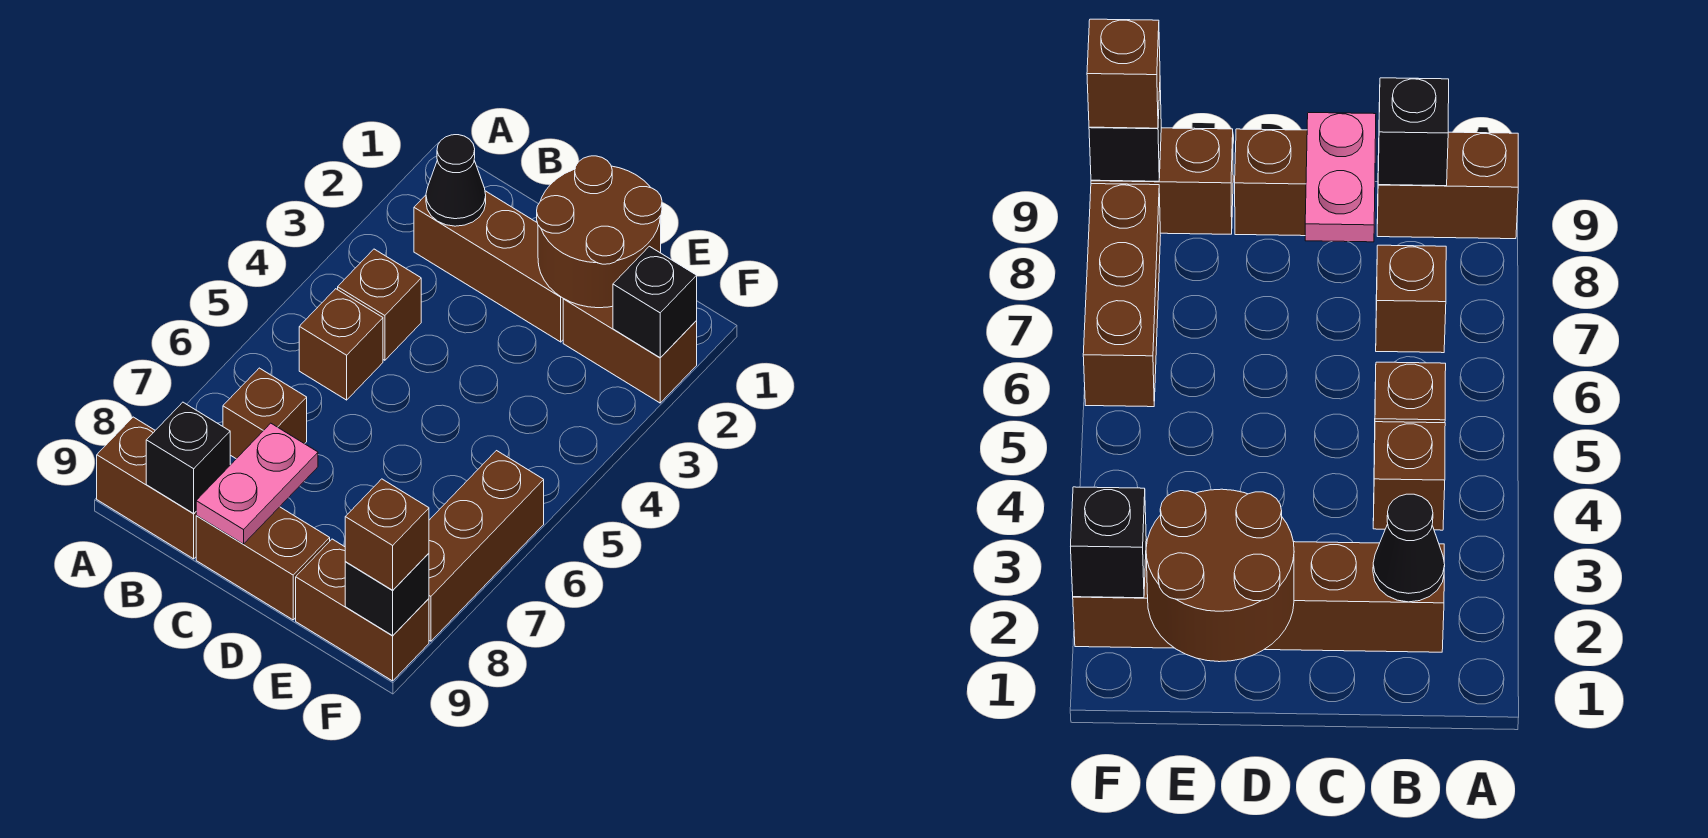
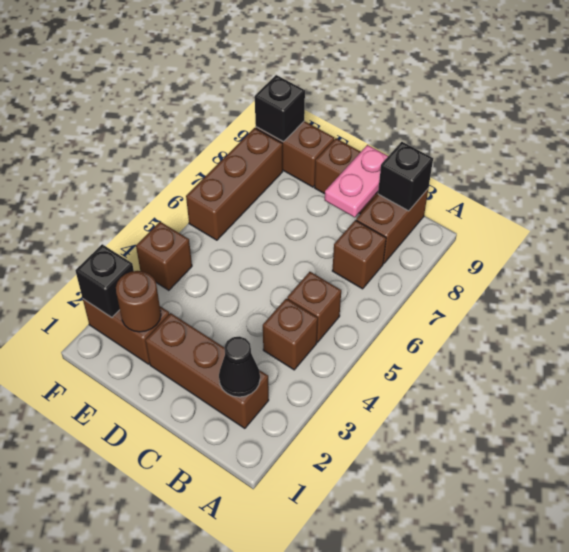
brown 1x2 brick [97,417,196,559] -> brown 1x2 brick turned to [356,189,428,263]
brown 2x2 round brick [537,156,662,308] -> brown 1x1 round brick [116,271,161,332]
brown 1x1 brick [345,479,429,590] -> brown 1x1 brick moved to [136,222,192,290]

